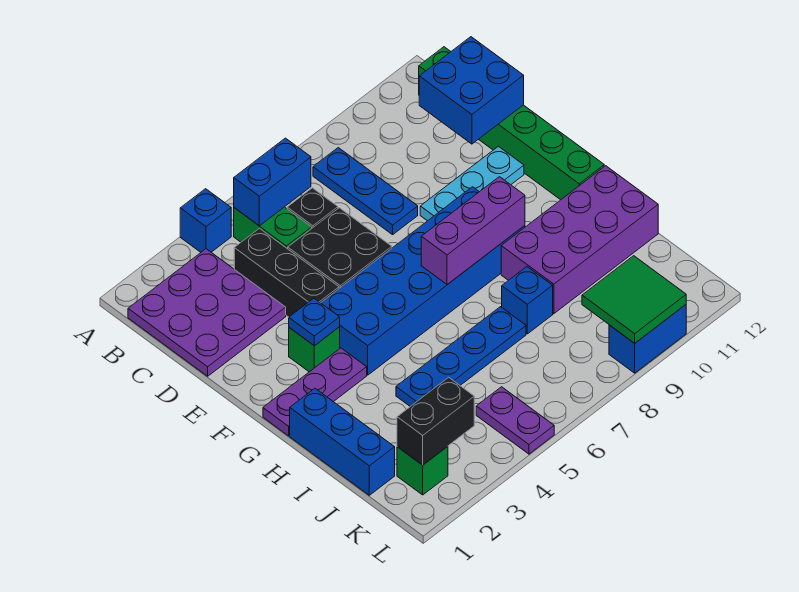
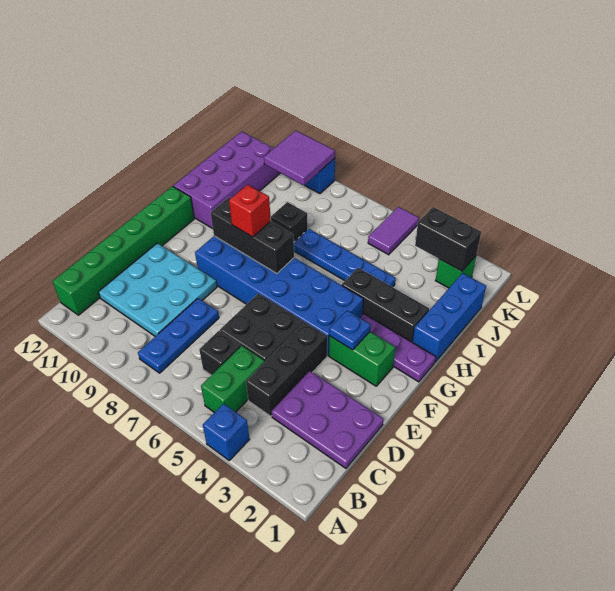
purple 3x3 plate [128,249,286,376] -> purple 2x3 plate [272,371,383,468]
blue 1x2 brick [234,138,311,226] -> none
blue 2x2 brick [419,37,524,144] -> none
cyan 1x3 plate [420,146,524,221] -> cyan 3x3 plate [99,243,217,336]
green 1x1 brick [289,327,340,372] -> green 1x2 brick [329,332,395,386]
purple 1x3 brick [421,177,525,285] -> black 1x3 brick [211,197,294,273]
none -> red 1x1 brick [229,185,271,237]
none -> black 1x3 brick [342,268,429,342]
purple 2x4 brick [501,166,658,314] -> purple 2x4 brick turned to [173,131,280,229]
blue 1x1 brick [502,267,553,334] -> black 1x1 brick [271,202,308,242]
purple 1x2 plate [476,387,554,454] -> purple 1x2 tile [368,207,419,255]
green 2x2 tile [582,256,686,343] -> purple 2x2 tile [264,131,335,185]

